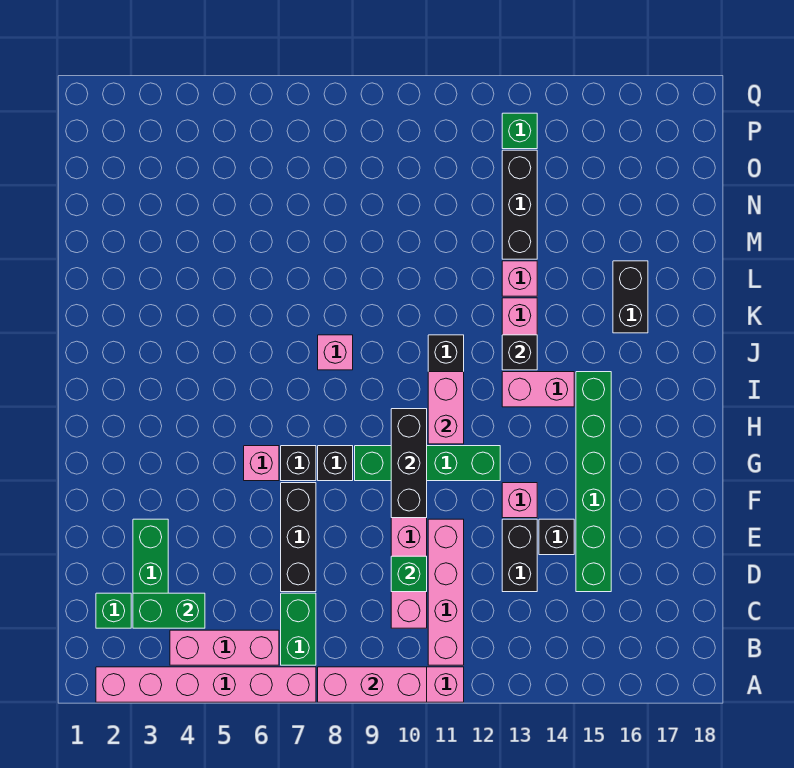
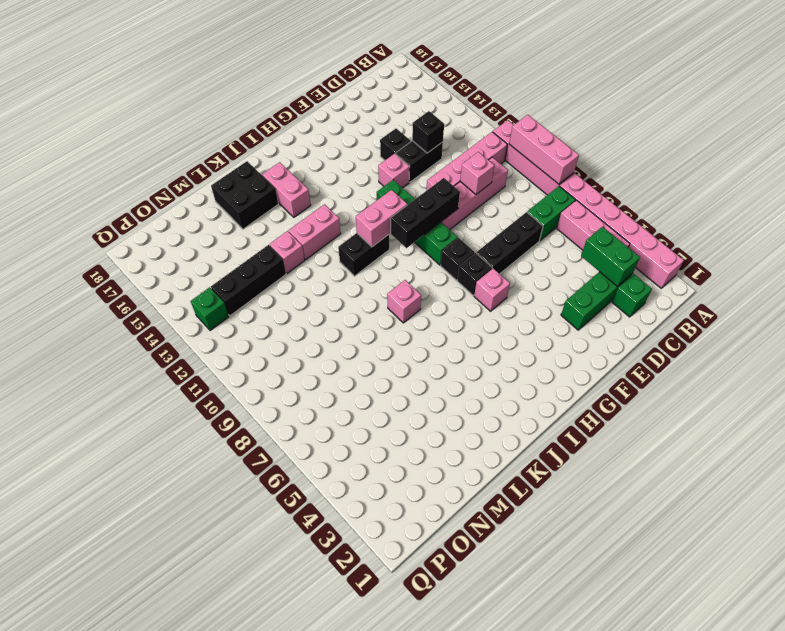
green 1x1 brick [391,556,427,592] -> pink 1x1 brick [460,152,494,194]
green 1x6 brick [576,372,611,592] -> none
pink 1x2 brick [502,372,574,407] -> pink 1x2 brick moved to [262,162,311,217]
black 1x1 brick [502,335,537,370] -> black 1x1 brick moved to [412,111,444,153]
black 1x2 brick [613,261,648,333] -> black 2x2 brick [211,161,278,229]

